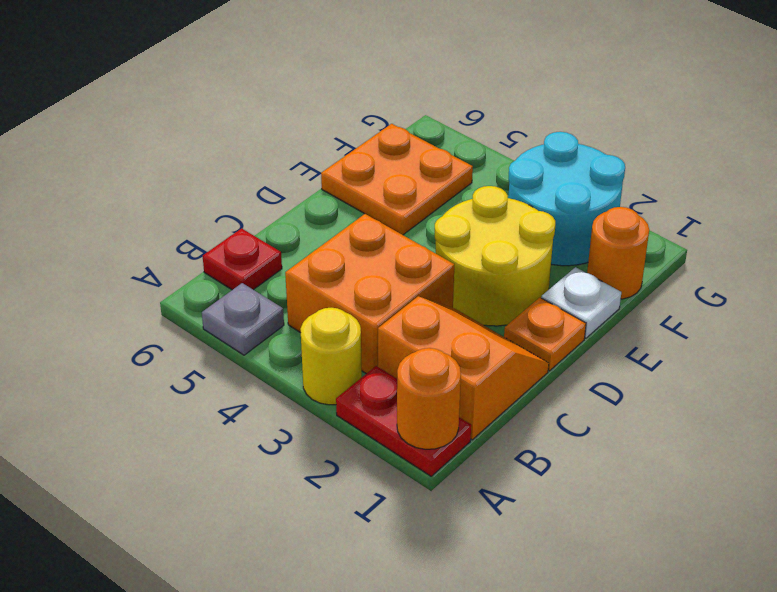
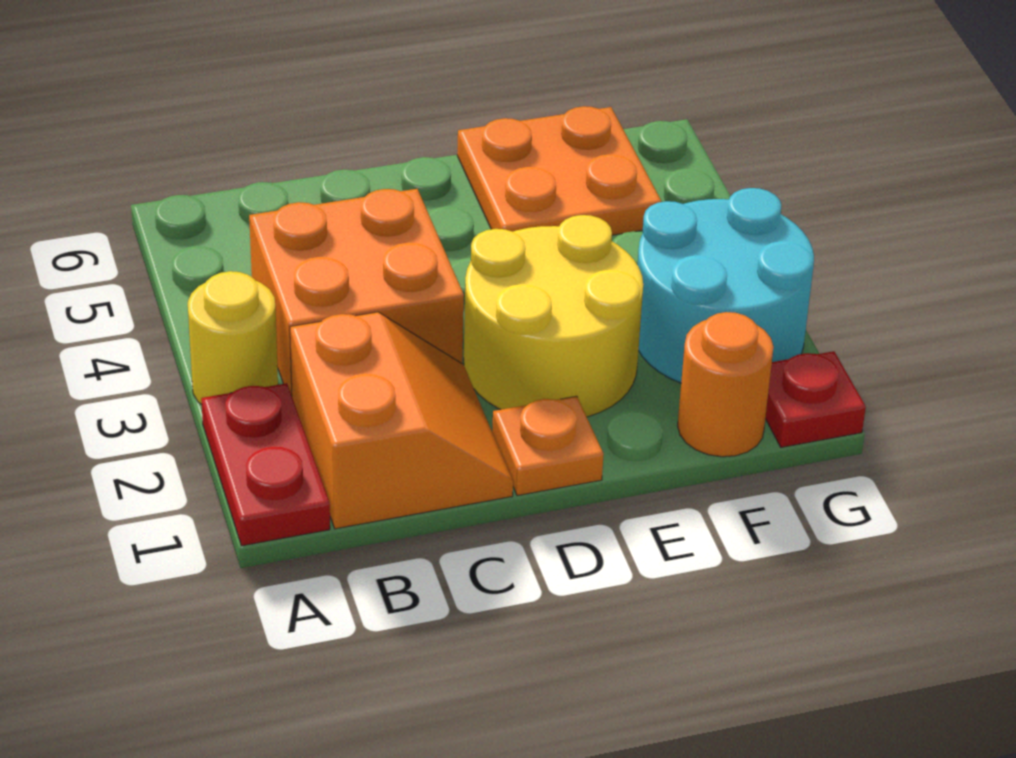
orange 1x1 round brick [397,348,461,449] -> none
grey 1x1 plate [202,283,284,355] -> none
red 1x1 plate [203,228,282,290] -> red 1x1 plate moved to [765,351,866,447]
white 1x1 plate [541,267,621,338] -> none

